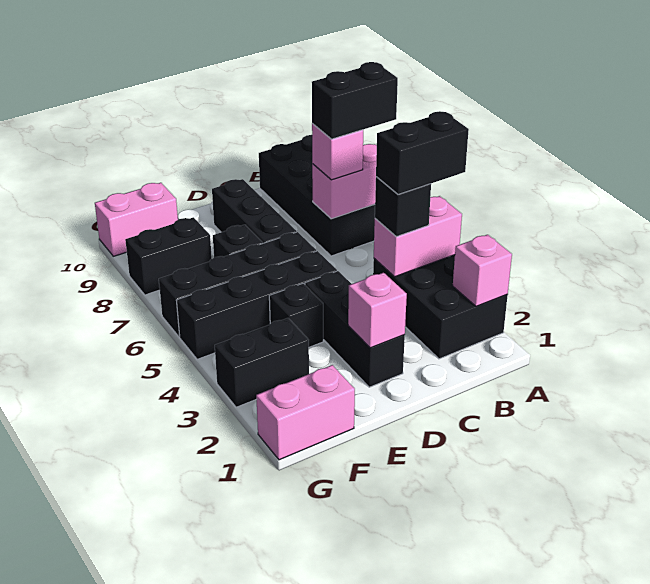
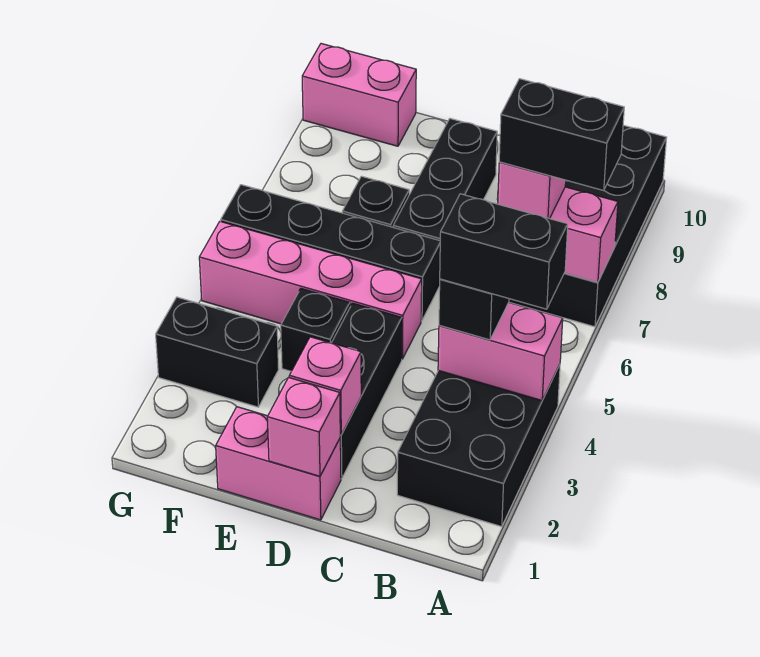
pink 1x1 brick [453,235,512,306] -> pink 1x1 brick moved to [267,377,340,476]
black 1x4 brick [176,251,337,359] -> pink 1x4 brick [199,221,422,359]
pink 1x2 brick [256,365,355,460] -> pink 1x2 brick moved to [216,407,341,520]
black 1x2 brick [125,217,212,295] -> none

